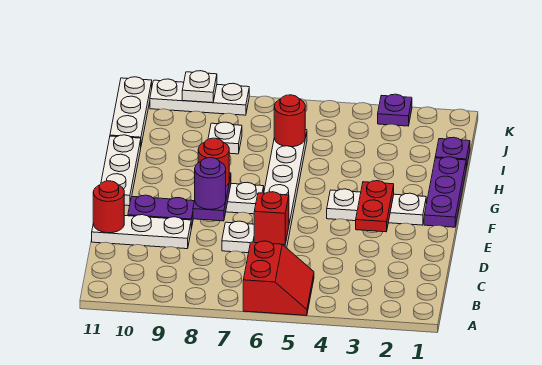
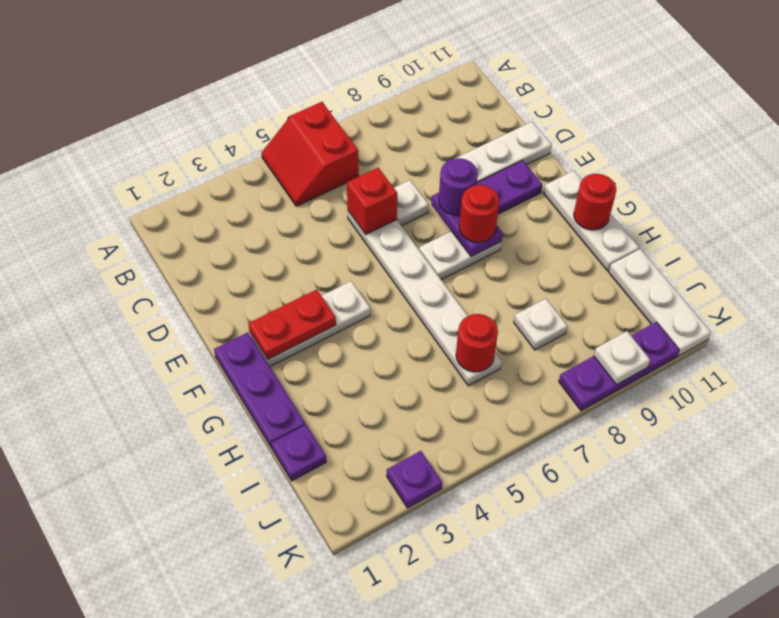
red 1x1 round brick [93,181,124,233] -> red 1x1 round brick moved to [574,174,616,230]
red 1x2 plate [356,181,394,232] -> red 1x2 plate turned to [248,289,336,359]
white 1x3 plate [150,79,249,115] -> purple 1x3 plate [559,322,679,411]

